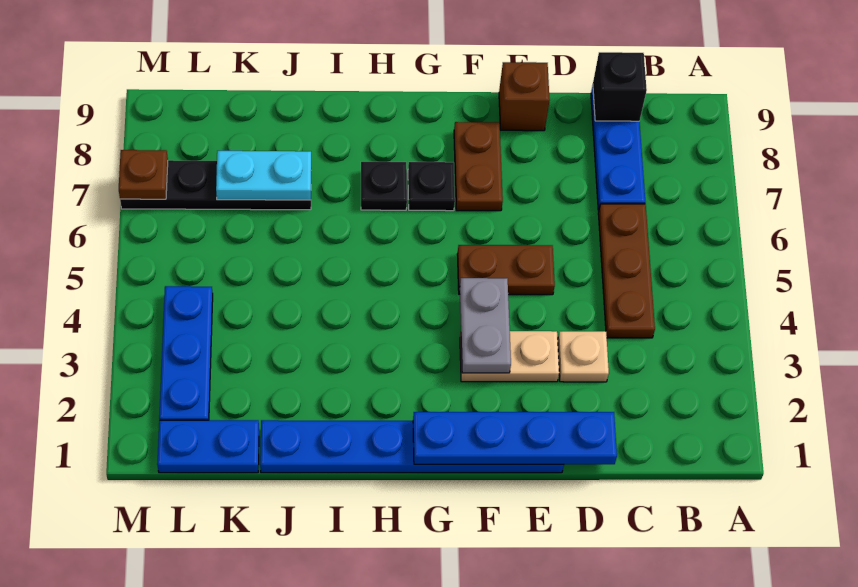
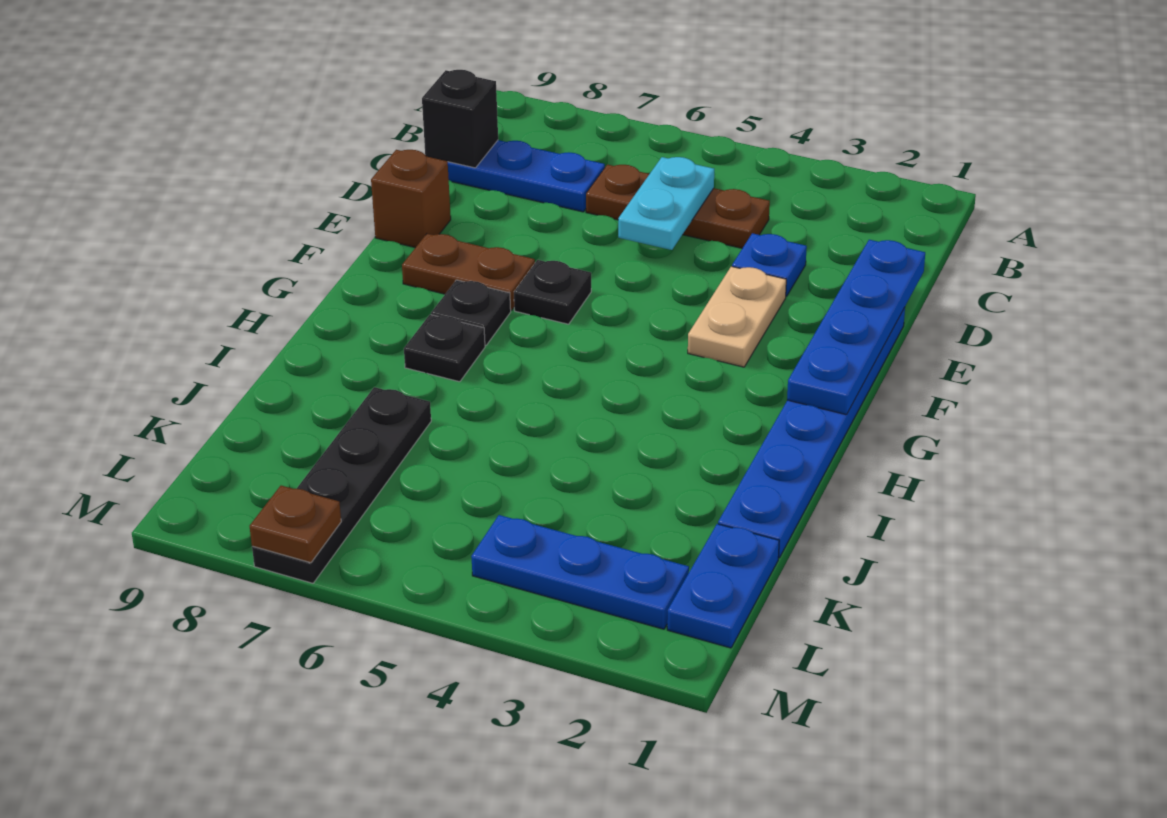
tan 1x1 plate [558,331,609,382] -> blue 1x1 plate [732,233,807,297]
brown 1x2 plate [457,245,555,295] -> none
grey 1x2 plate [460,278,511,373] -> none
none -> black 1x1 plate [514,260,591,324]
cyan 1x2 plate [216,151,311,200] -> cyan 1x2 plate moved to [618,157,714,250]

